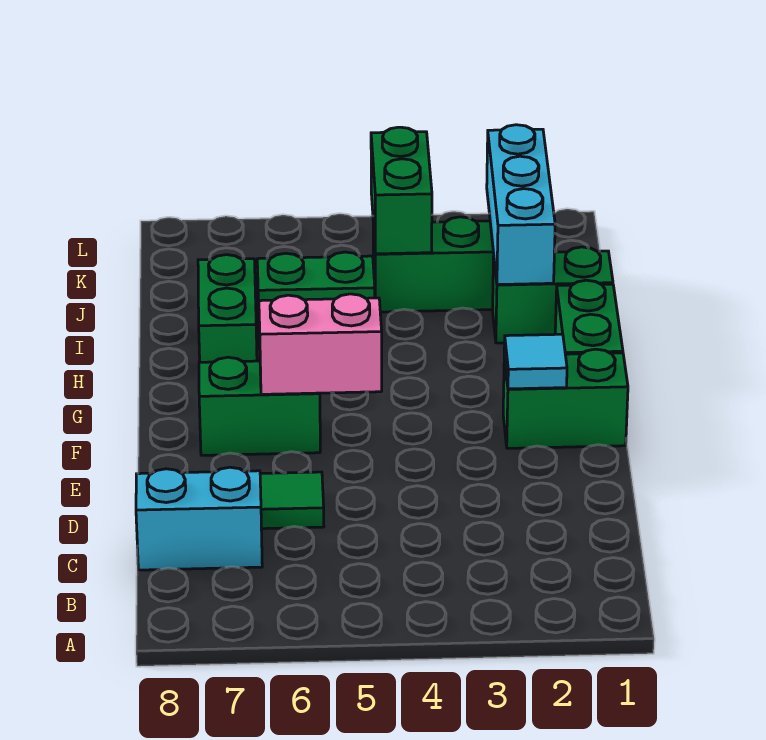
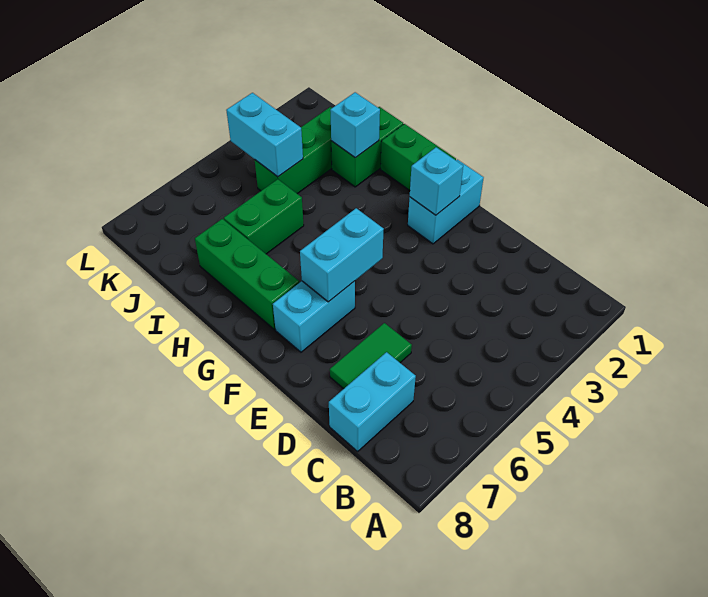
green 1x2 brick [503,349,628,448] -> cyan 1x2 brick [408,160,484,244]
cyan 1x1 tile [504,334,567,389] -> cyan 1x1 brick [410,147,463,215]
pink 1x2 brick [259,294,382,394] -> cyan 1x2 brick [300,208,384,302]
green 1x2 brick [199,357,320,455] -> cyan 1x2 brick [273,281,355,352]
green 1x2 brick [198,255,257,362] -> green 1x3 brick [195,219,299,329]
cyan 1x3 brick [487,125,555,285] -> cyan 1x1 brick [330,92,380,158]
green 1x2 brick [371,127,432,254] -> cyan 1x2 brick [226,93,303,177]

